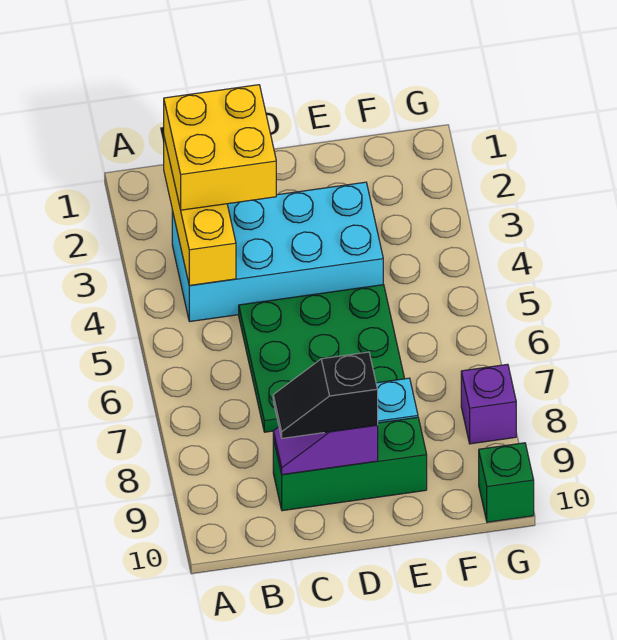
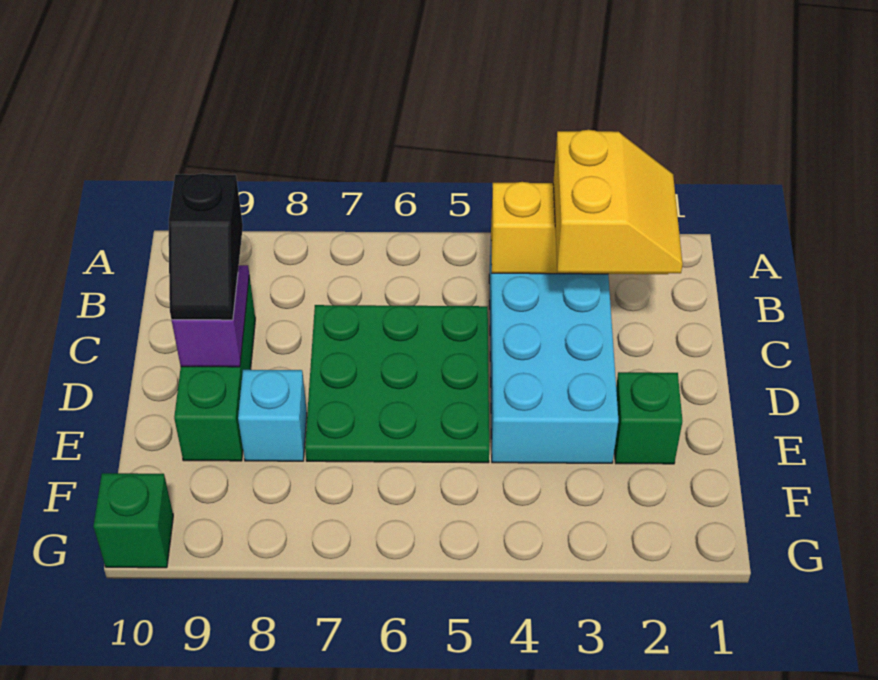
yellow 2x2 brick [164,85,276,210] -> yellow 2x2 slope [553,130,683,273]
black 1x2 slope [273,352,378,438] -> black 1x2 slope turned to [169,173,243,320]
none -> green 1x1 brick [615,372,682,464]
purple 1x1 brick [461,364,516,444] -> none

